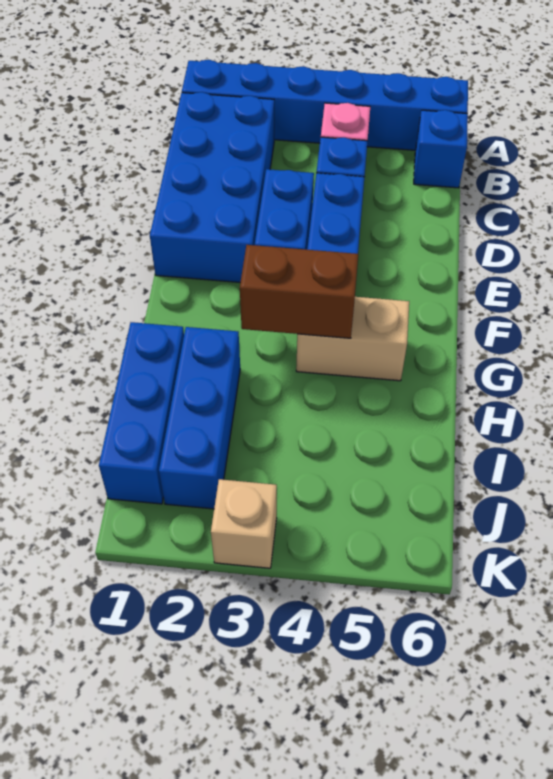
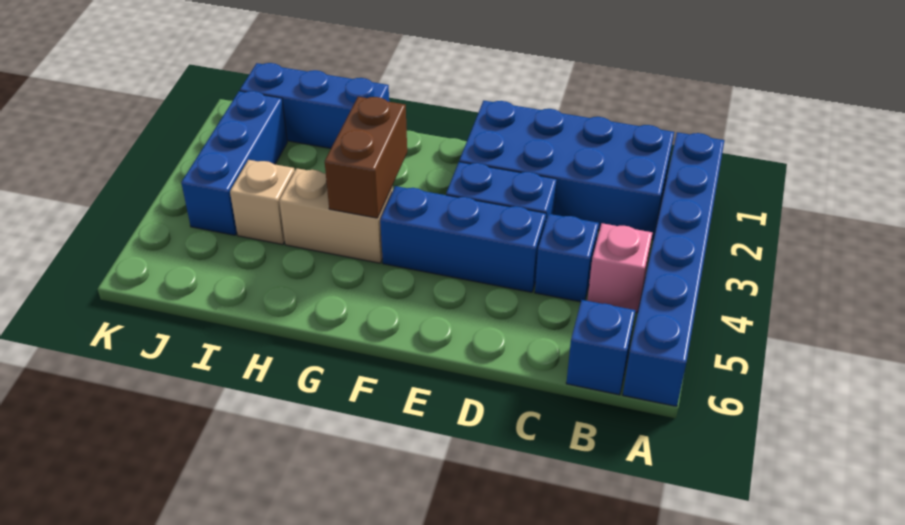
tan 1x2 brick [296,297,409,381] -> tan 1x2 brick turned to [279,169,393,263]
blue 1x3 brick [159,327,240,509] -> blue 1x3 brick turned to [181,91,287,235]
tan 1x1 brick [211,479,277,568] -> tan 1x1 brick moved to [230,160,295,245]

